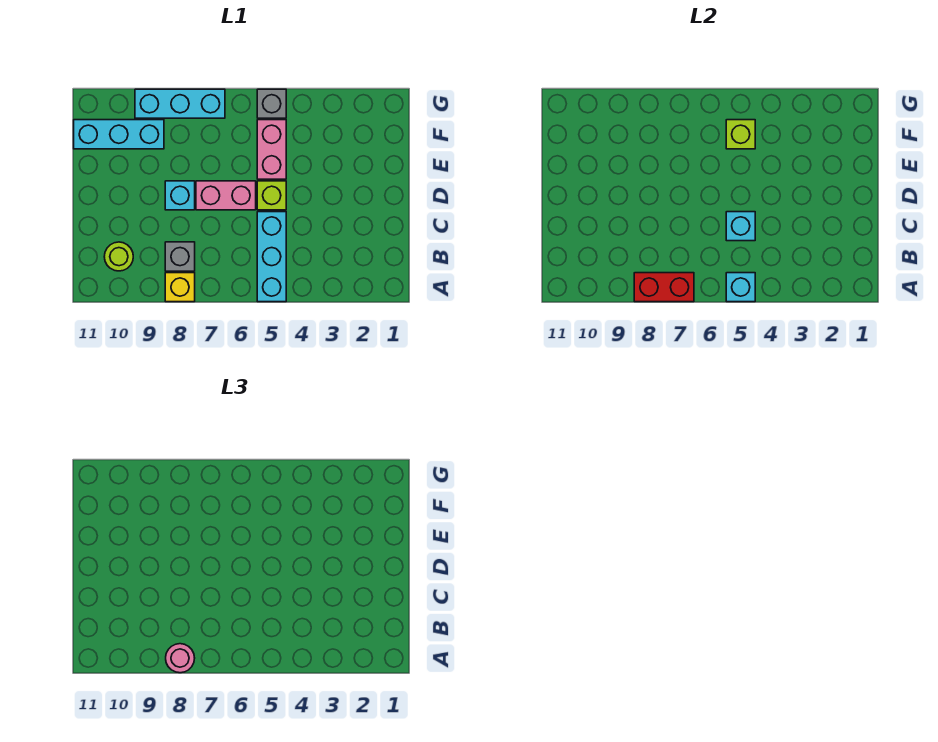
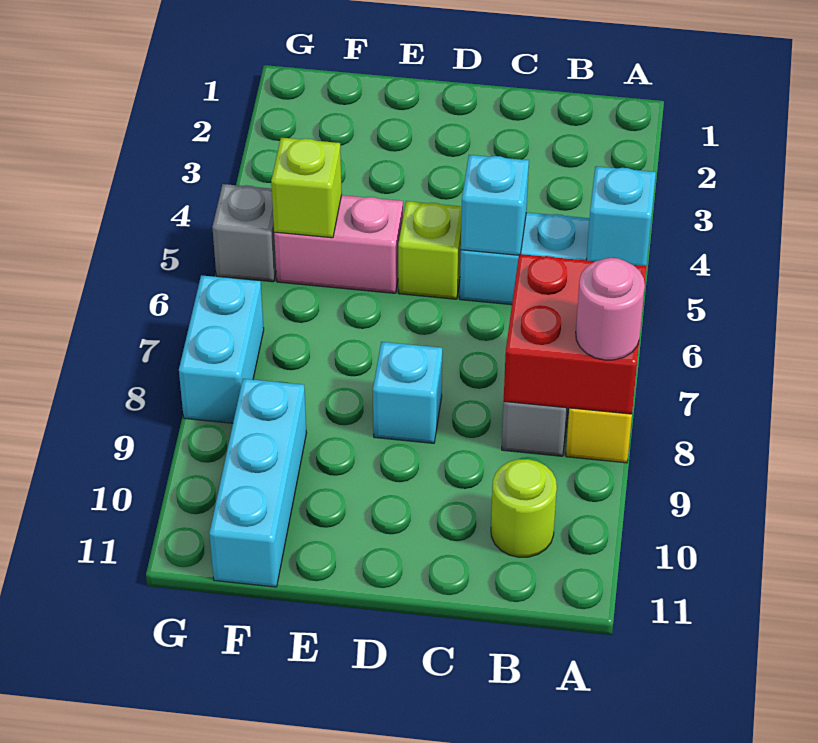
red 1x2 brick [634,273,694,302] -> red 2x2 brick [504,254,647,414]
pink 1x2 brick [196,181,256,210] -> none
cyan 1x3 brick [135,89,225,118] -> cyan 1x2 brick [179,275,264,423]

